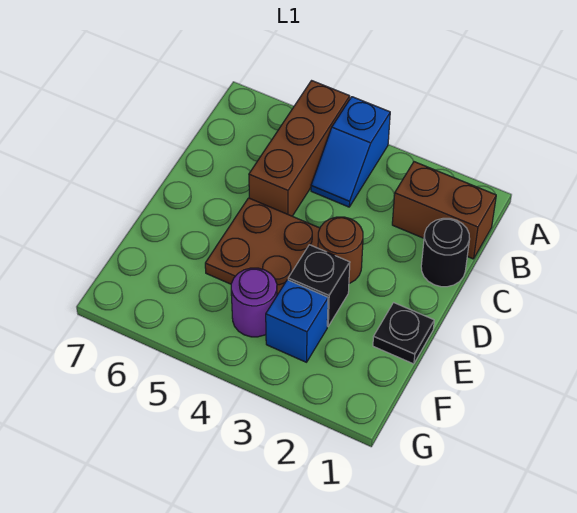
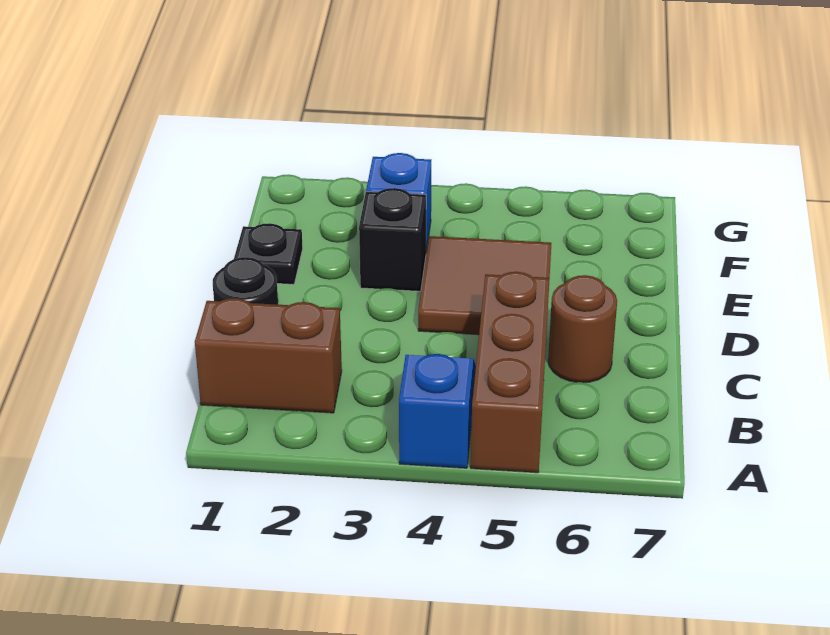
brown 1x1 round brick [318,217,363,283] -> brown 1x1 round brick moved to [548,275,617,383]
brown 2x2 plate [205,198,320,295] -> brown 2x2 tile [418,236,551,335]
purple 1x1 round brick [231,268,277,337] -> none

